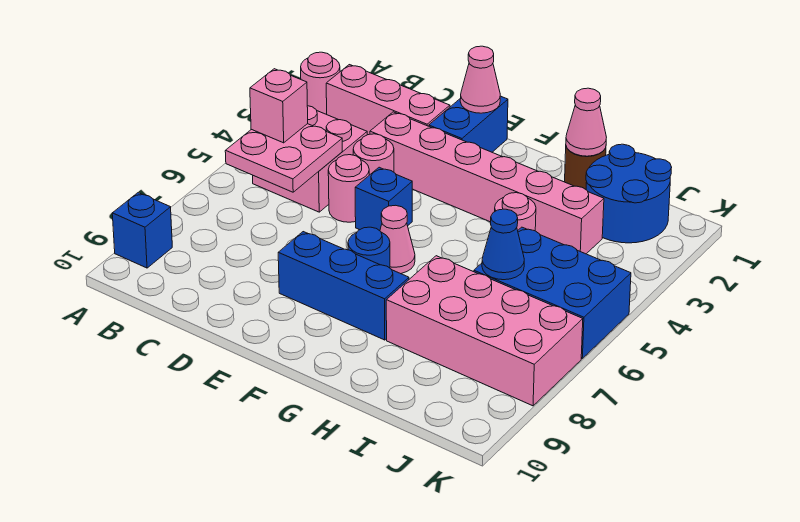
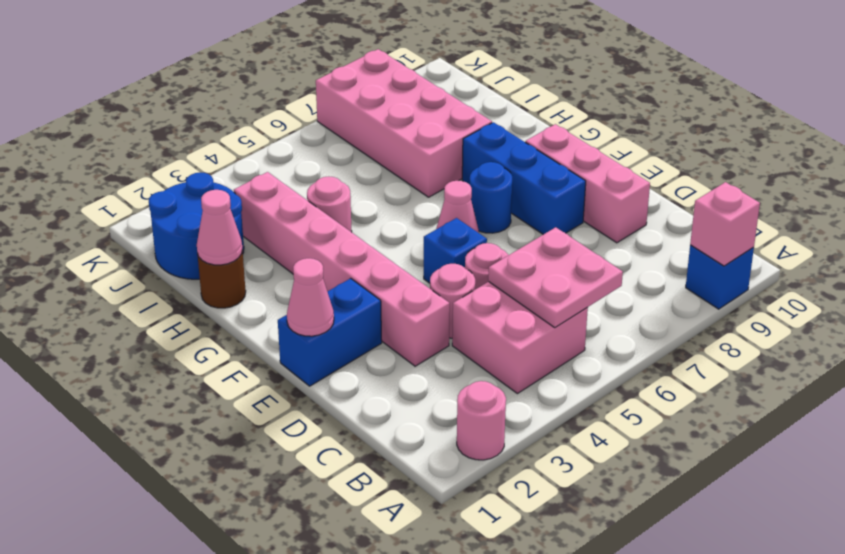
pink 1x3 brick [326,65,450,135] -> pink 1x3 brick moved to [525,124,650,243]
pink 1x1 brick [250,69,308,143] -> pink 1x1 brick moved to [690,182,760,266]
blue 2x3 brick [474,227,631,358] -> none
blue 1x1 cone [482,209,524,280] -> none

